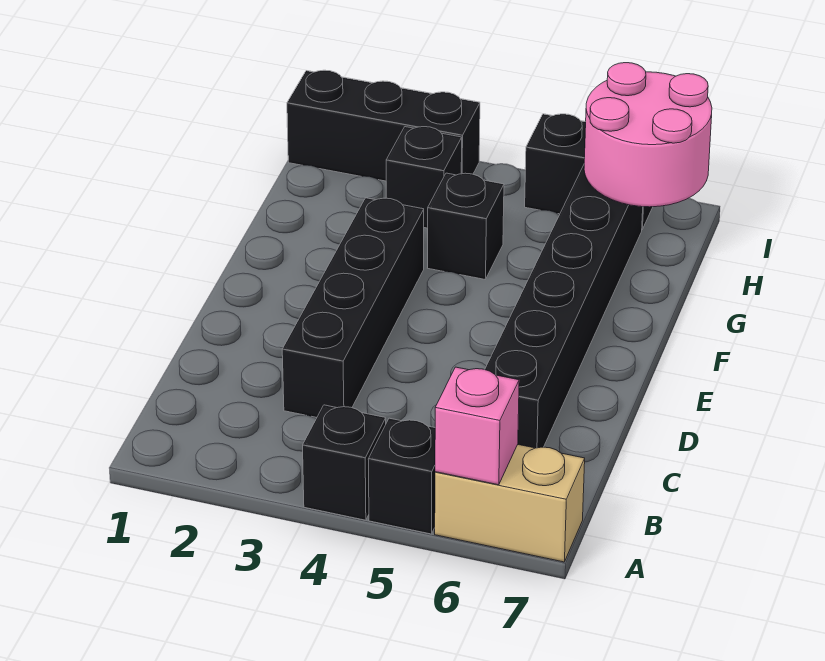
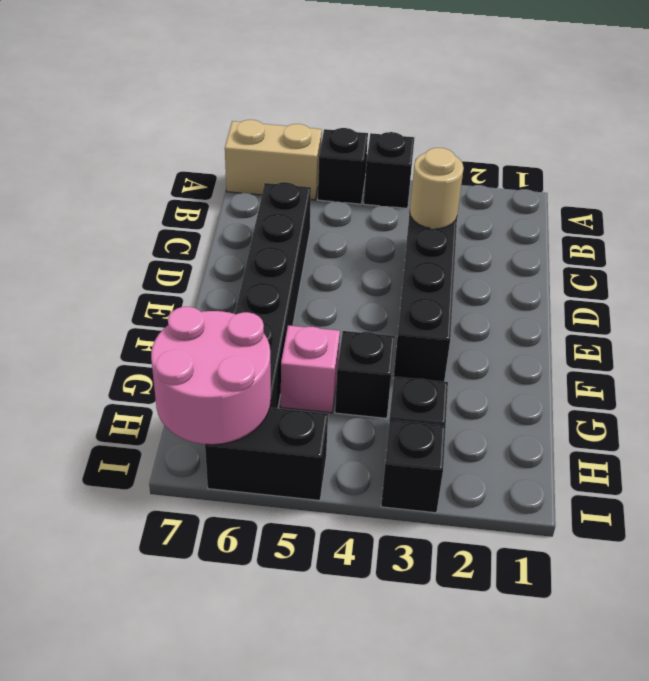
pink 1x1 brick [435,367,519,485] -> pink 1x1 brick moved to [281,325,340,413]
none -> tan 1x1 round brick [410,148,464,229]
black 1x3 brick [287,70,480,181] -> black 1x1 brick [381,420,446,513]

